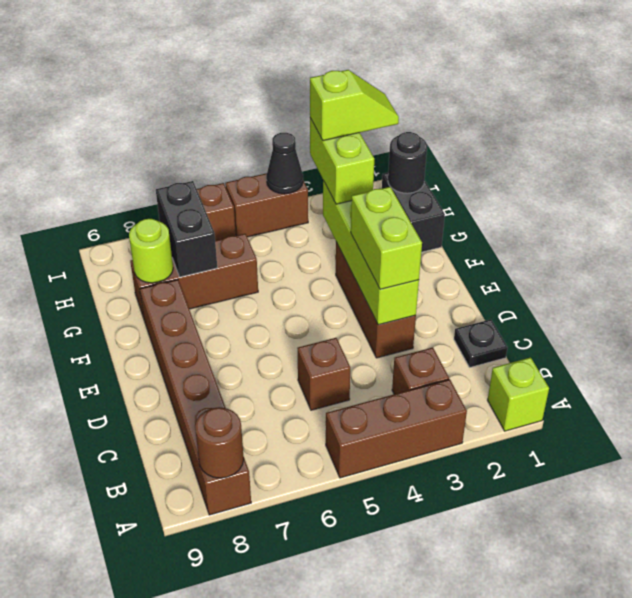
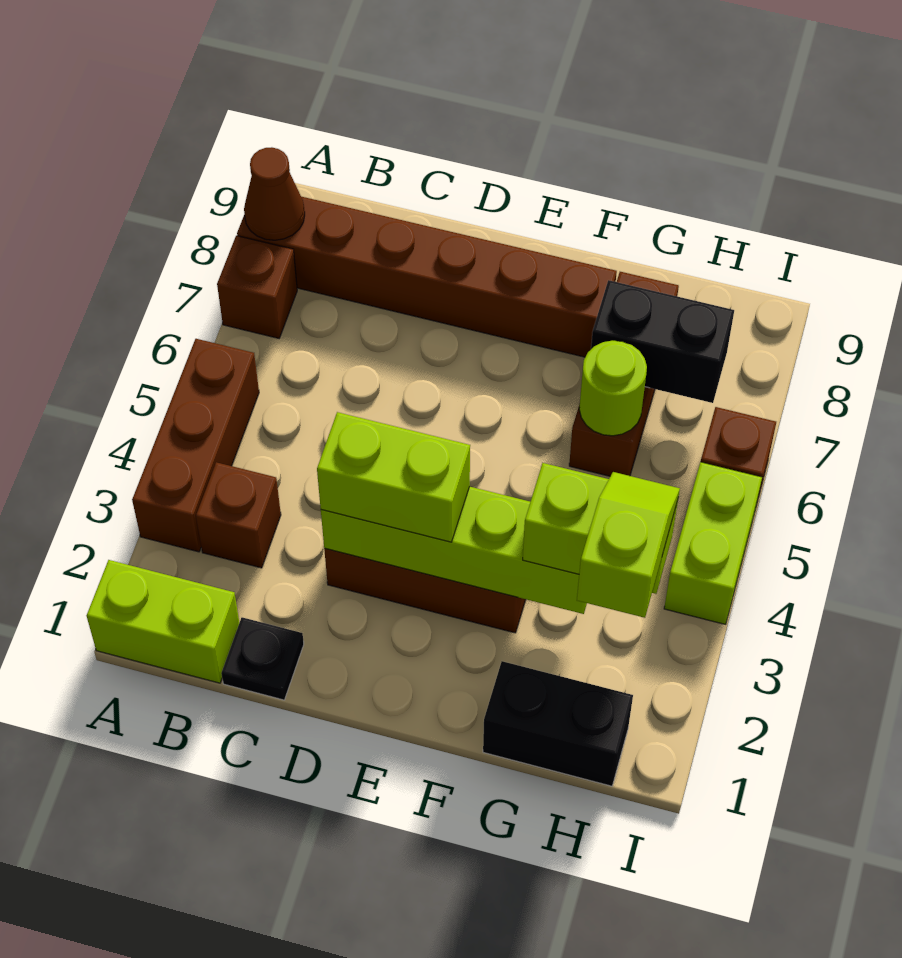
lime 1x1 brick [488,357,549,431] -> lime 1x2 brick [87,560,239,683]
brown 1x1 round brick [195,407,244,478] -> brown 1x1 cone [244,147,305,240]
brown 1x1 brick [297,338,350,410] -> brown 1x1 brick moved to [217,236,297,338]
lime 1x1 round brick [129,219,173,283] -> lime 1x1 round brick moved to [579,341,647,436]
black 1x1 round brick [388,132,427,193] -> none
lime 1x2 slope [310,70,399,141] -> lime 1x2 slope turned to [577,472,680,618]
brown 1x2 brick [225,173,308,237] -> lime 1x2 brick [664,462,762,624]
black 1x1 cone [266,133,303,194] -> none

